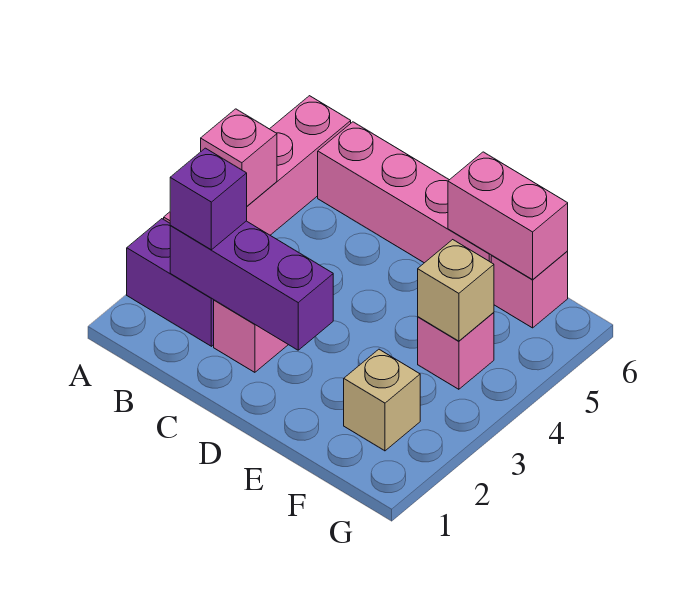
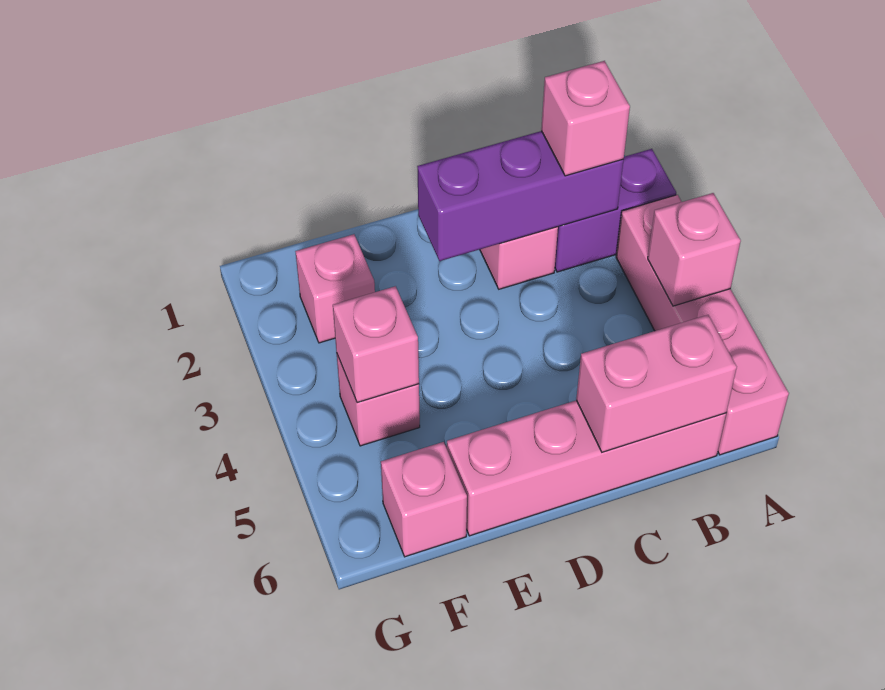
purple 1x1 brick [170,148,247,250] -> pink 1x1 brick [541,61,630,176]
pink 1x2 brick [448,152,568,280] -> pink 1x2 brick moved to [576,315,737,452]
tan 1x1 brick [344,349,420,451] -> pink 1x1 brick [295,234,375,343]
tan 1x1 brick [418,240,494,341] -> pink 1x1 brick [333,286,419,403]

